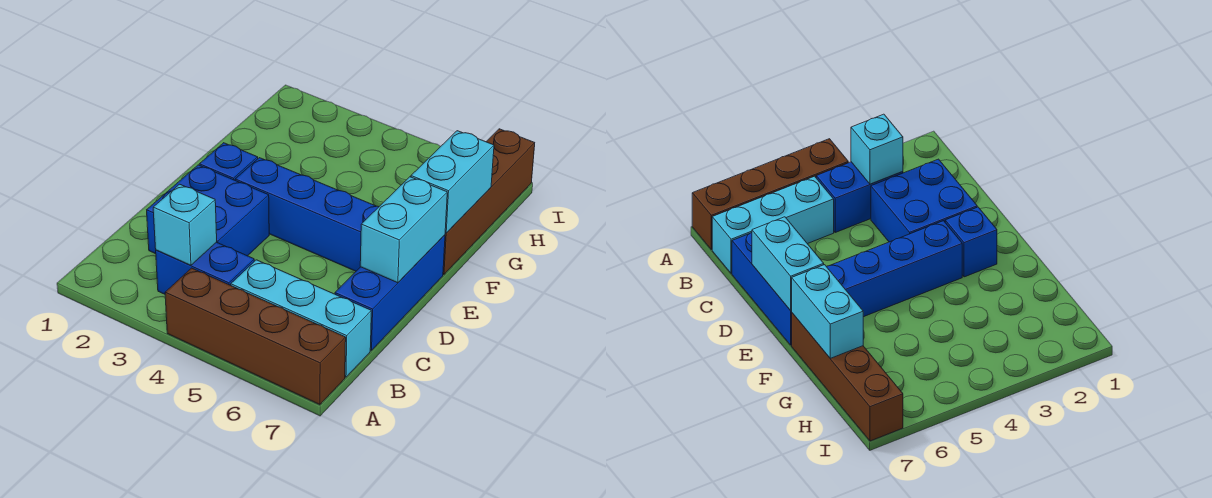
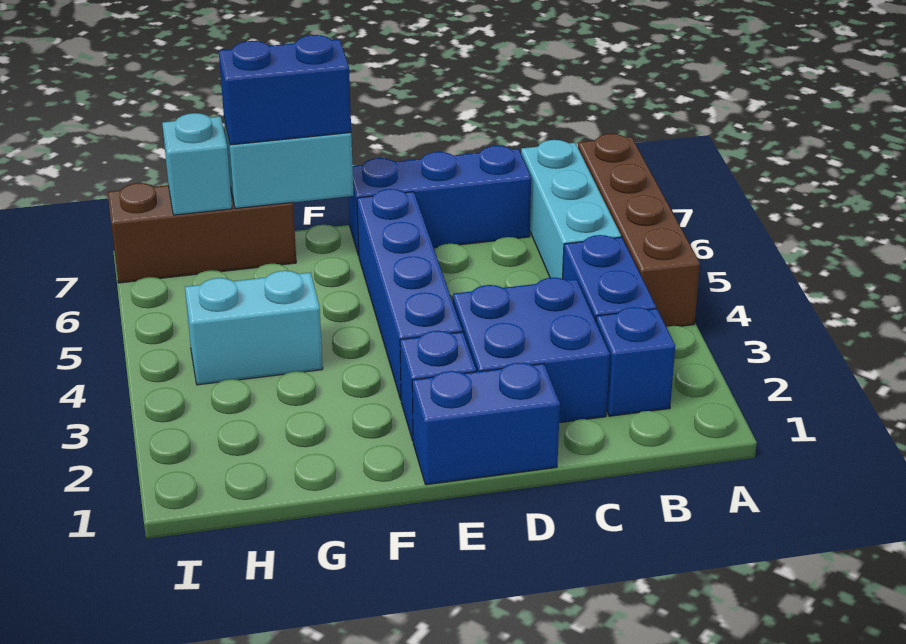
none -> blue 1x1 brick [596,307,675,416]
cyan 1x1 brick [153,184,217,265] -> cyan 1x1 brick moved to [162,113,232,215]
none -> blue 1x2 brick [412,363,560,485]
cyan 1x2 brick [360,177,447,283] -> cyan 1x2 brick moved to [185,271,323,385]
brown 1x4 brick [443,129,535,274] -> brown 1x3 brick [108,183,296,283]
none -> blue 1x2 brick [219,35,351,145]

